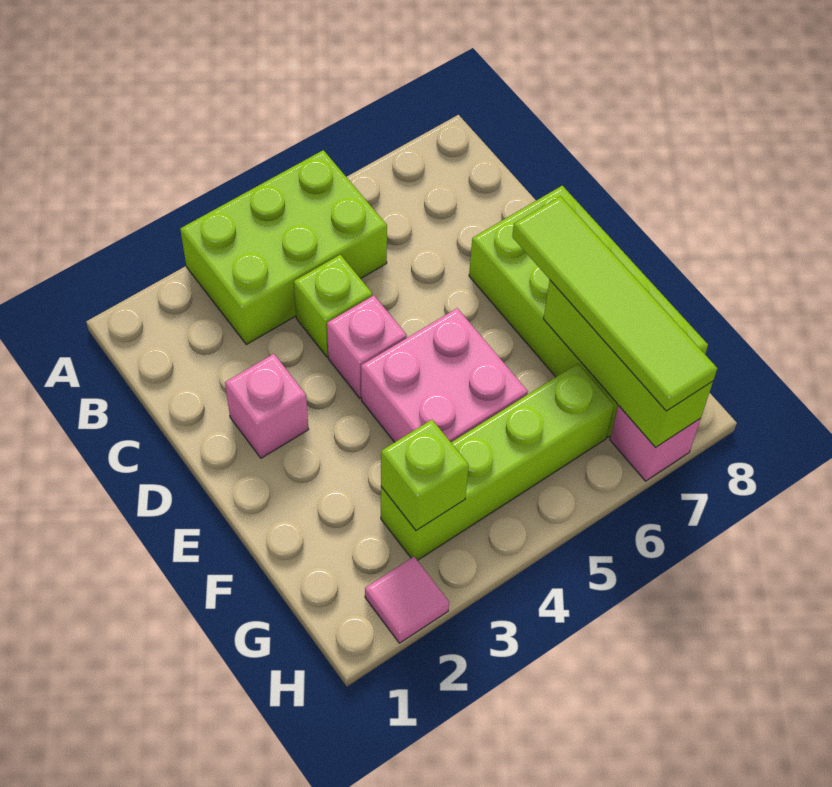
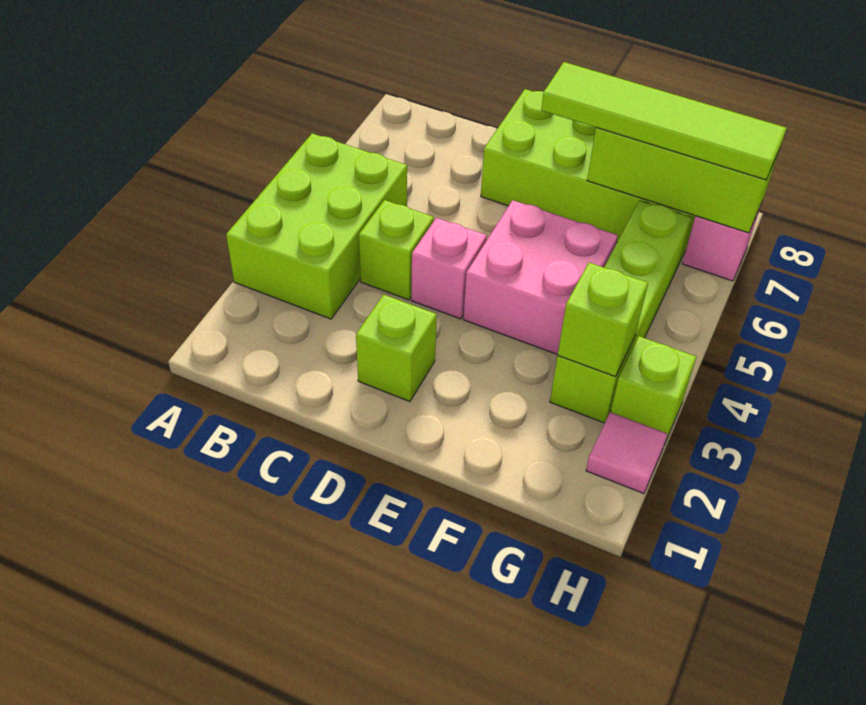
pink 1x1 brick [225,354,309,458] -> lime 1x1 brick [356,294,437,402]
none -> lime 1x1 brick [611,336,696,442]

